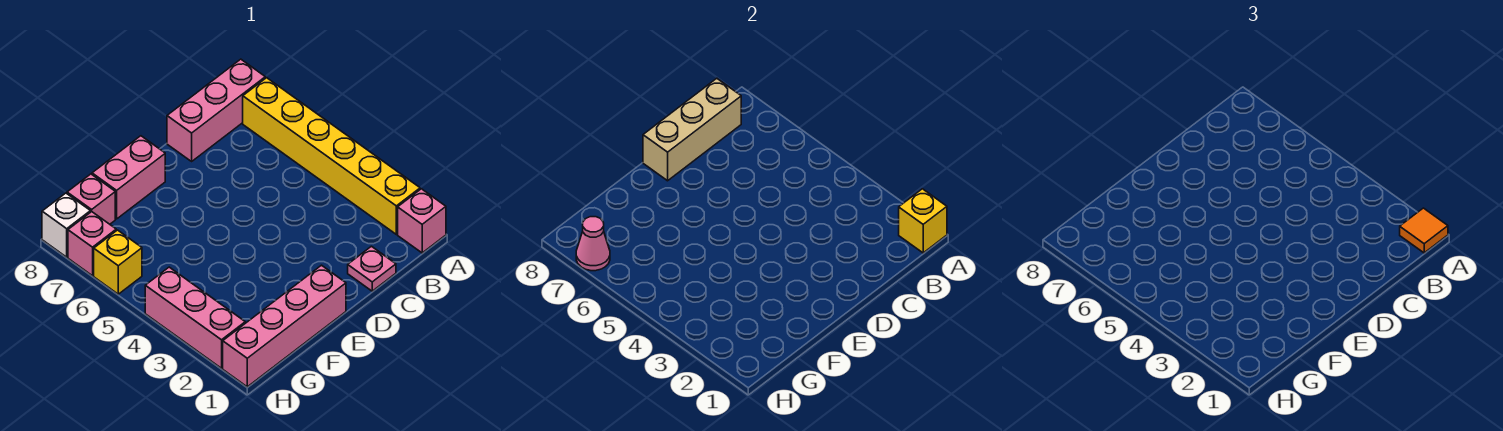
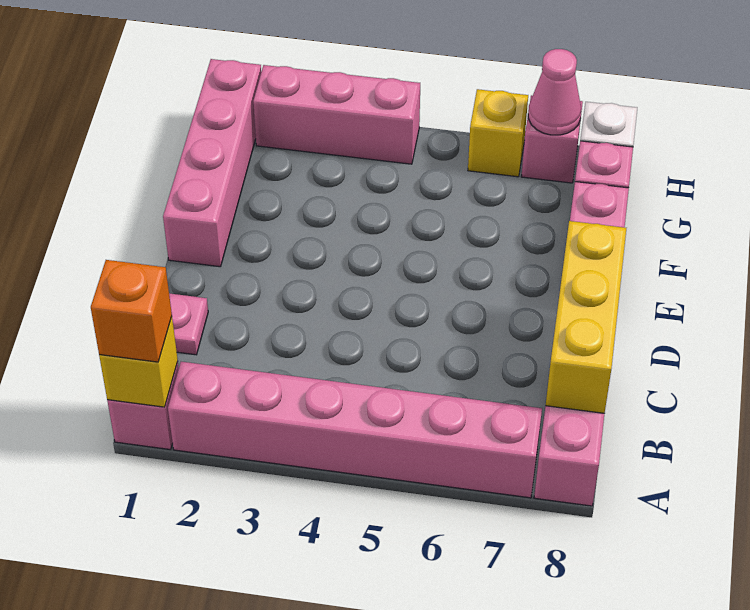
orange 1x1 tile [1400,208,1448,253] -> orange 1x1 brick [91,260,172,362]
yellow 1x6 brick [243,78,420,234] -> pink 1x6 brick [168,362,542,498]
tan 1x3 brick [643,78,741,181] -> yellow 1x3 brick [546,221,626,413]

